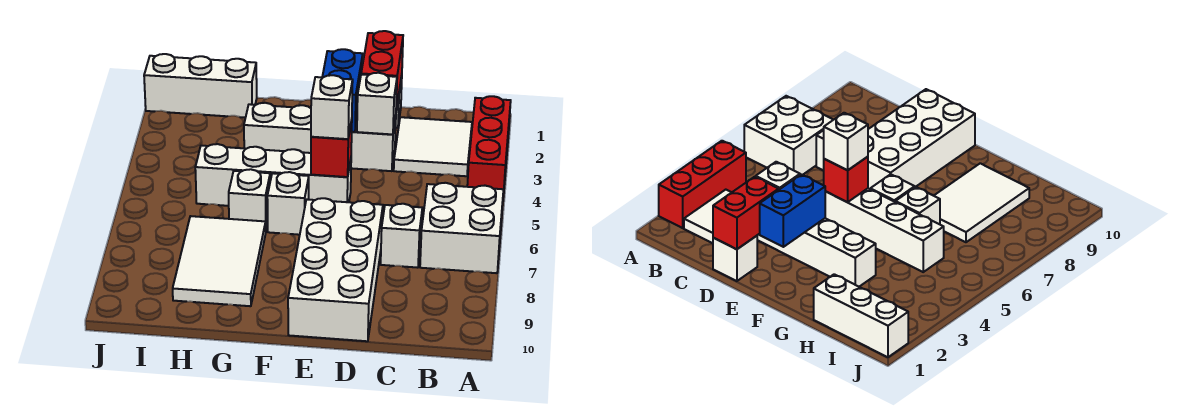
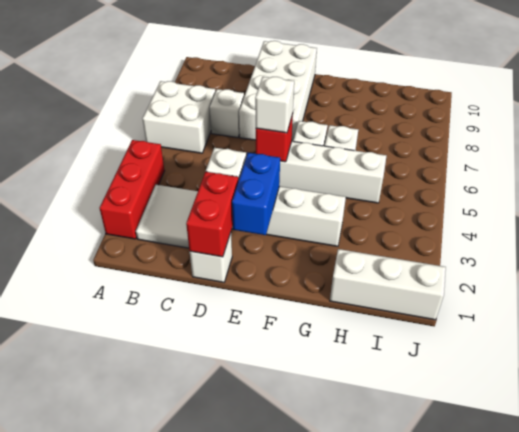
white 2x3 tile [173,216,266,306] -> none

